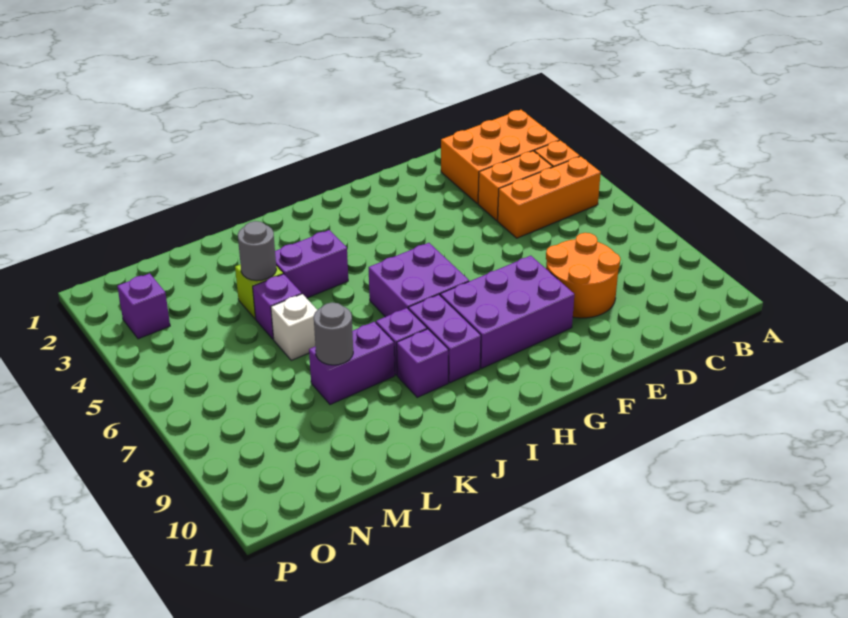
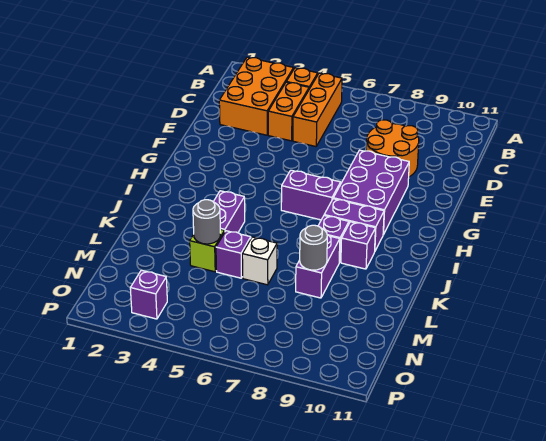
purple 2x2 brick [369,243,469,317] -> purple 1x2 brick [281,170,341,220]

